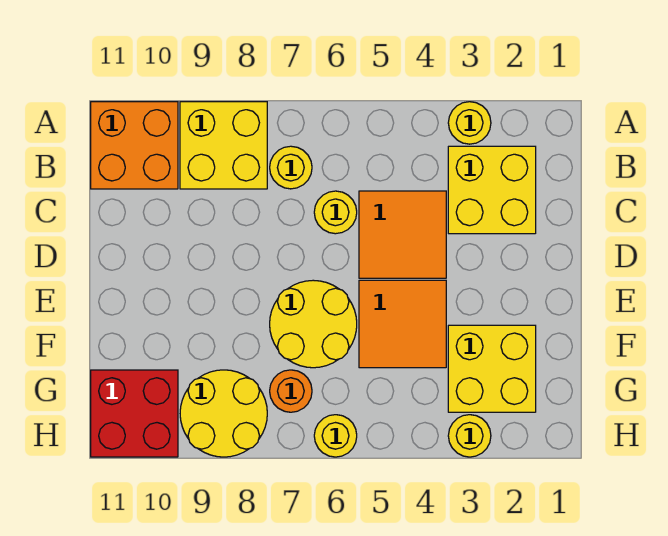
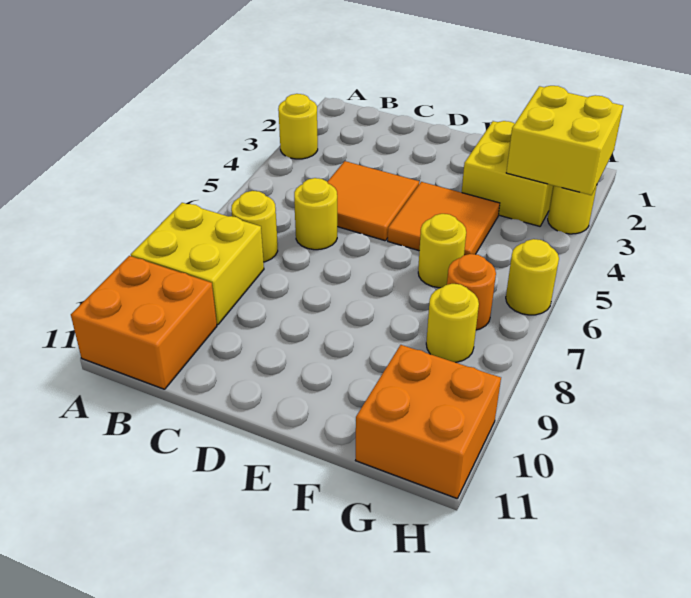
yellow 2x2 brick [448,146,536,234] -> yellow 2x2 brick moved to [506,86,623,195]
yellow 2x2 round brick [270,280,357,368] -> yellow 1x1 round brick [418,214,466,288]
yellow 2x2 round brick [180,370,267,457] -> yellow 1x1 round brick [426,284,479,362]
red 2x2 brick [91,370,178,457] -> orange 2x2 brick [356,345,501,498]

